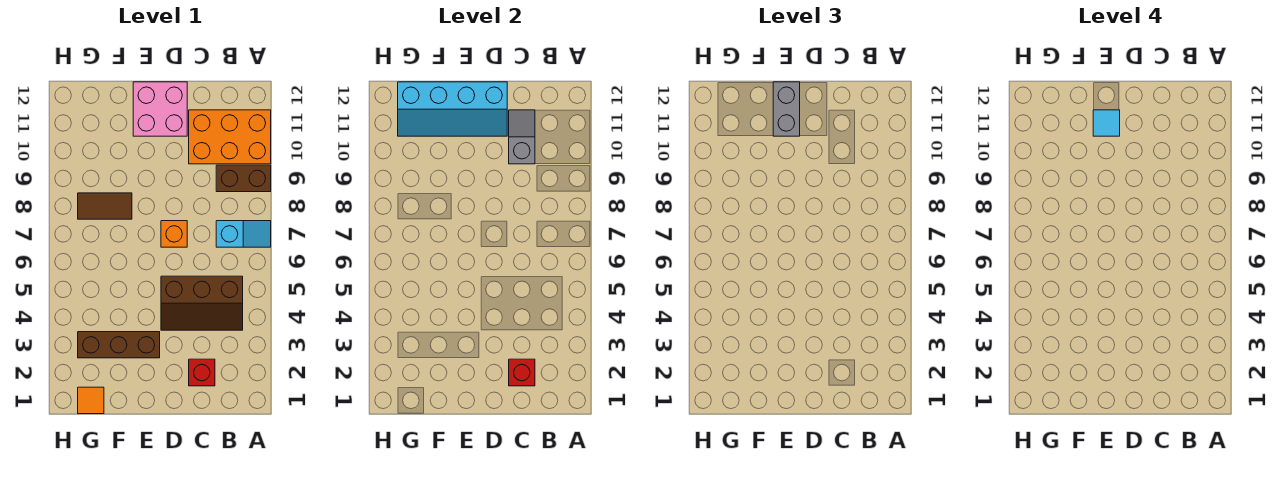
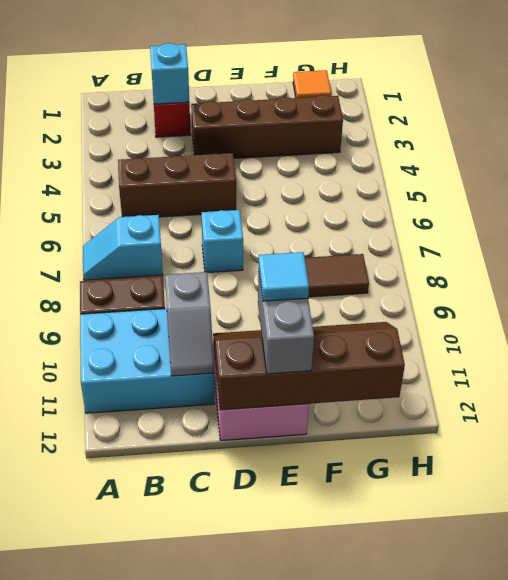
orange 2x3 brick [189,110,271,164] -> cyan 2x3 brick [80,309,215,413]
red 1x1 brick [509,359,535,386] -> cyan 1x1 brick [150,43,189,104]
orange 1x1 brick [161,221,187,247] -> cyan 1x1 brick [201,210,243,273]
cyan 2x4 slope [398,82,507,136] -> brown 2x4 slope [213,322,405,410]
brown 1x3 brick [78,332,160,358] -> brown 1x4 brick [191,95,343,158]

